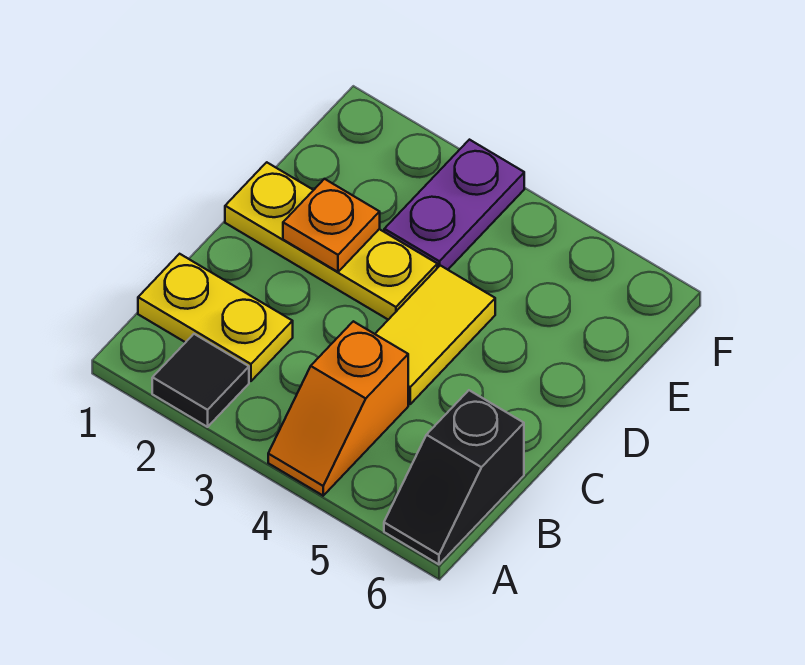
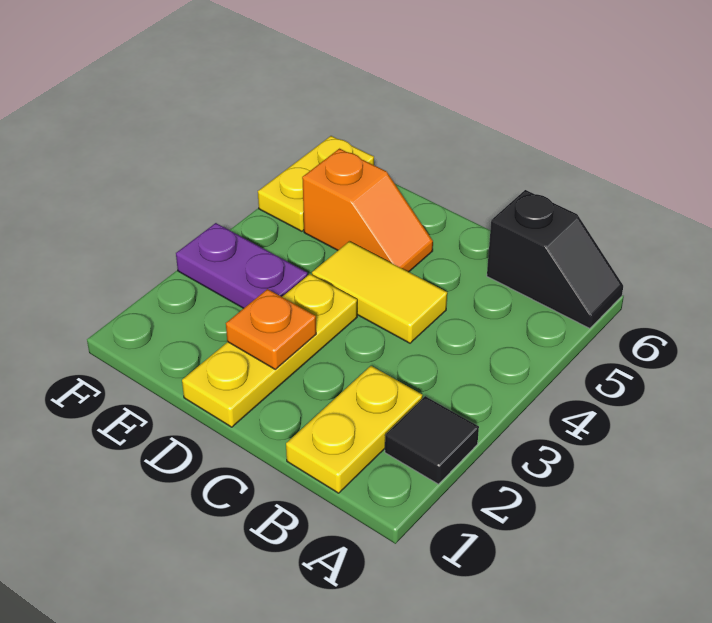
orange 1x2 slope [268,321,408,496] -> orange 1x2 slope moved to [302,149,433,272]
none -> yellow 1x2 plate [258,136,374,231]

